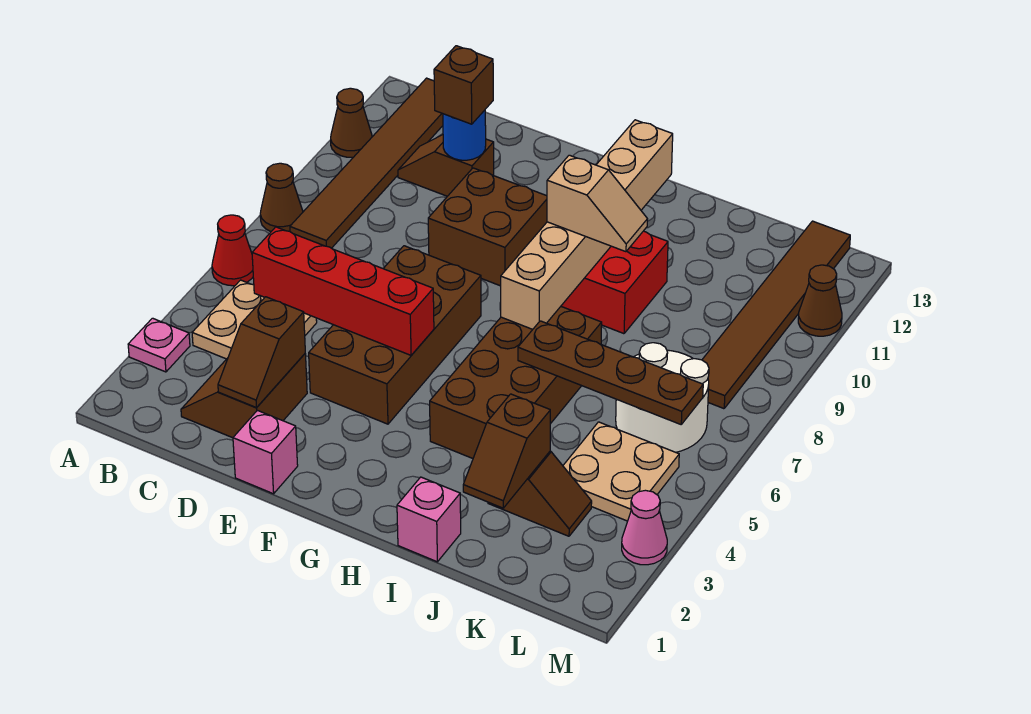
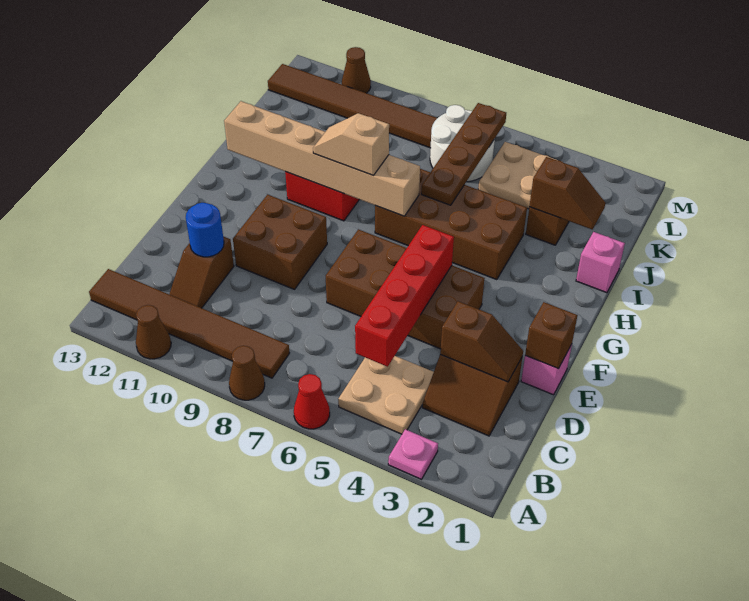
brown 1x1 brick [434,46,493,124] -> brown 1x1 brick moved to [525,302,577,369]
tan 1x2 slope [547,155,648,252] -> tan 1x2 slope turned to [313,113,389,176]
pink 1x1 cone [622,490,667,565] -> none

